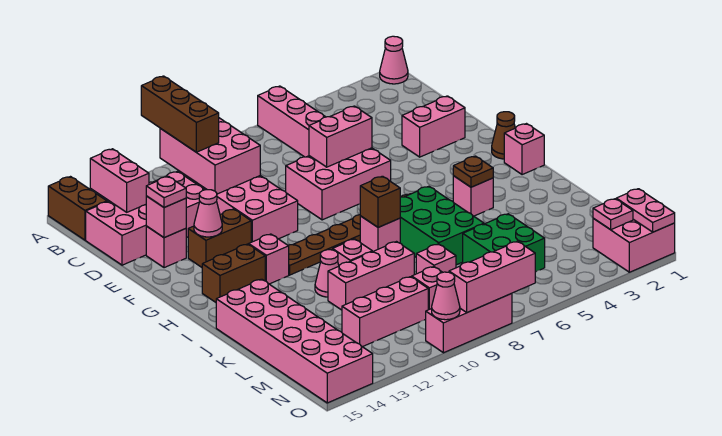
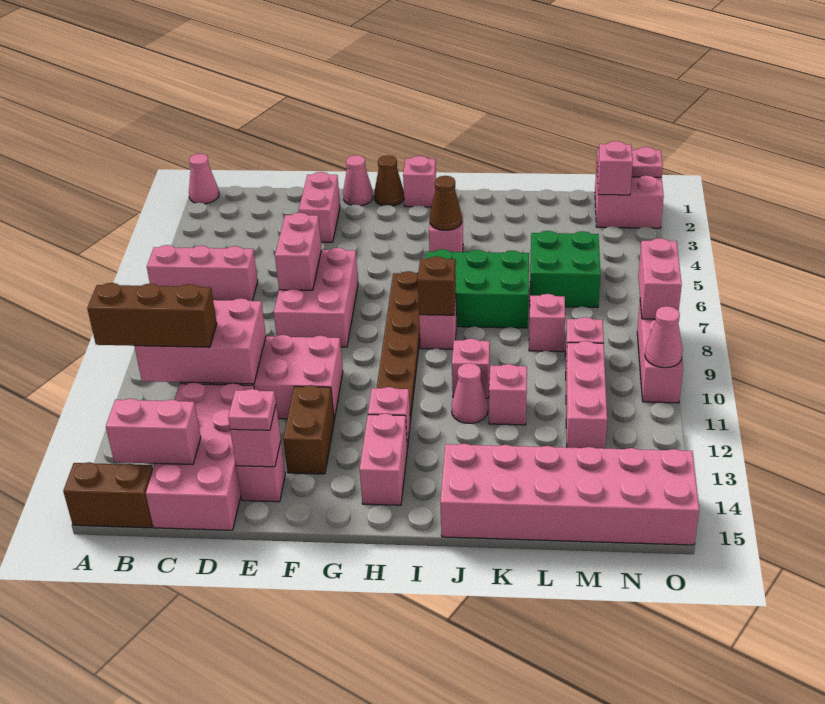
pink 1x1 cone [194,190,222,237] -> pink 1x1 cone moved to [343,155,373,206]
brown 1x2 brick [202,244,265,302] -> pink 1x2 brick [360,414,407,505]
brown 1x1 plate [453,156,493,187] -> brown 1x1 cone [430,176,462,230]
pink 1x3 brick [328,242,414,310] -> pink 1x1 brick [489,364,527,425]
pink 1x1 plate [593,199,633,230] -> pink 1x1 brick [597,141,633,195]
pink 1x3 brick [449,241,535,313] -> pink 1x2 brick [638,238,682,319]

